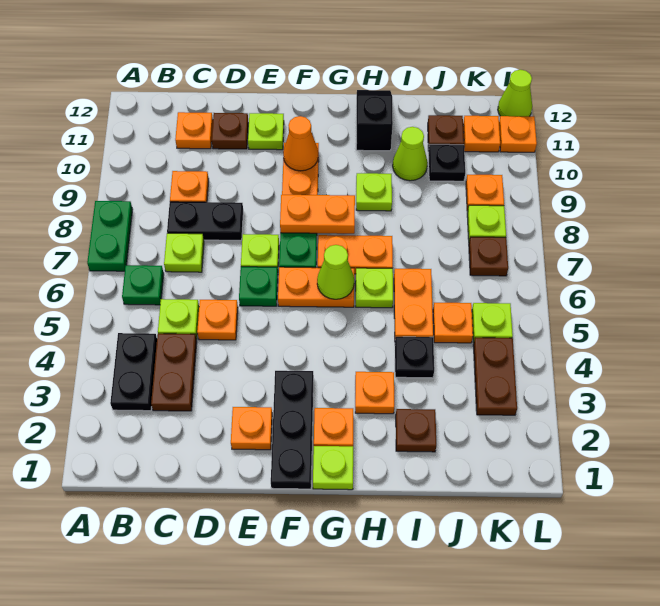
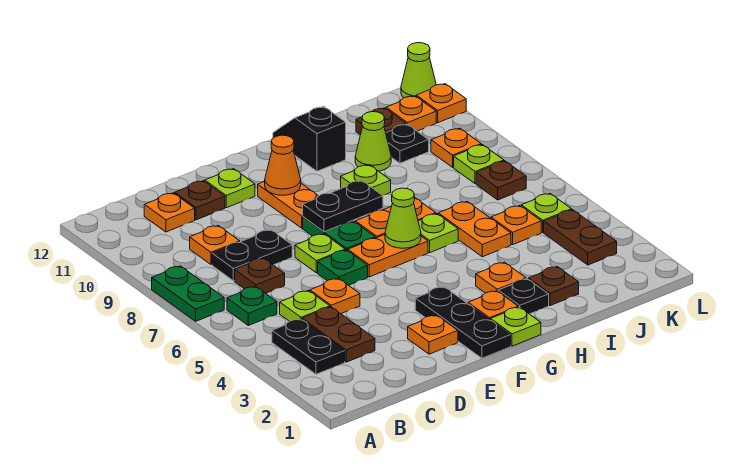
lime 1x1 plate [164,233,204,272] -> brown 1x1 plate [235,258,285,293]
orange 1x2 plate [280,195,355,234] -> black 1x2 plate [303,181,383,232]
black 1x1 plate [395,337,434,378] -> black 1x1 plate moved to [498,279,549,314]

